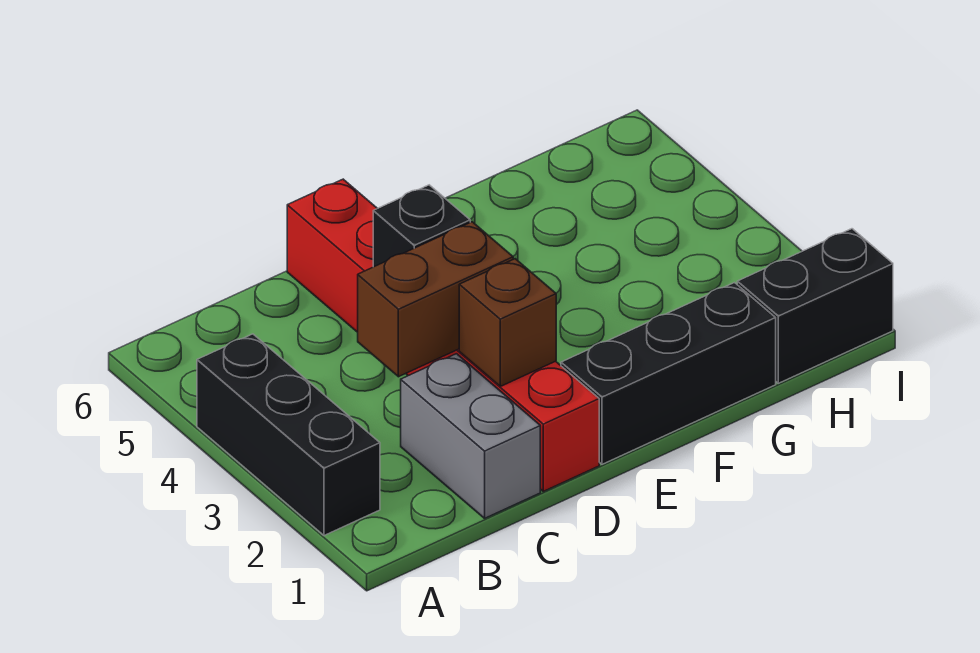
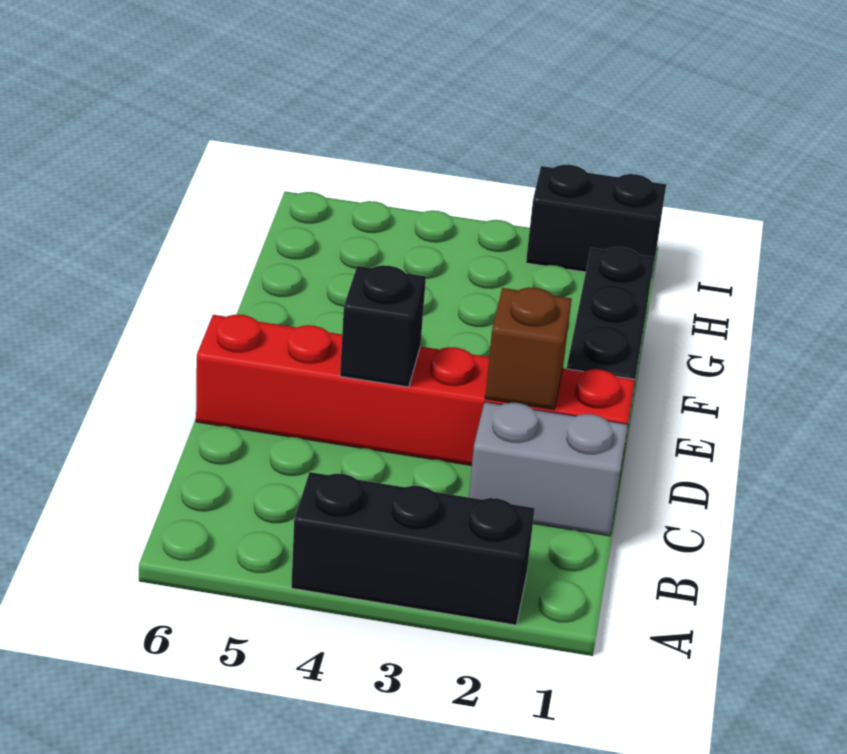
brown 1x2 brick [358,222,513,377] -> none
black 1x2 brick [737,229,893,383] -> black 1x2 brick turned to [526,165,666,280]

